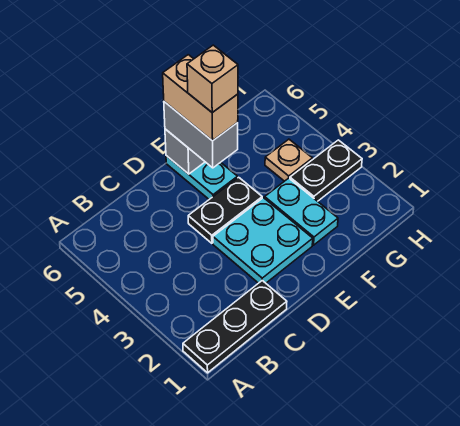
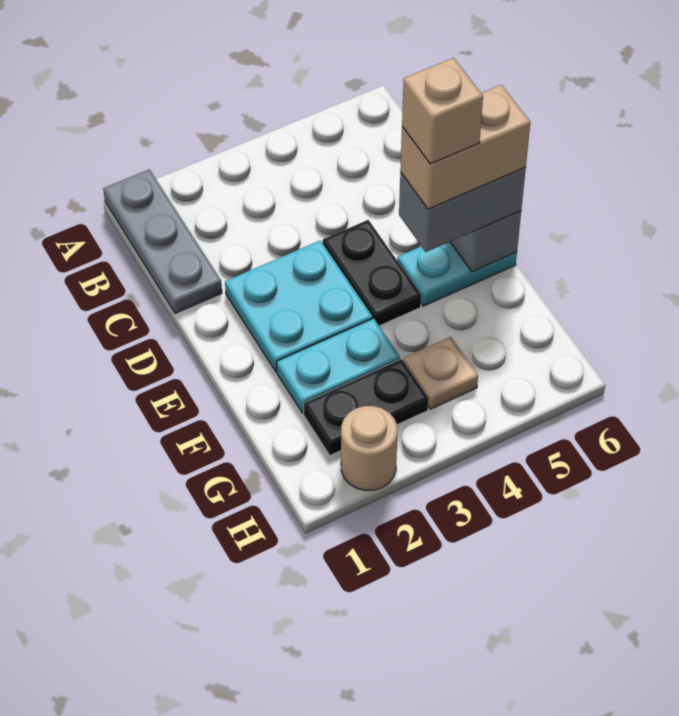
black 1x3 plate [183,281,287,373] -> grey 1x3 plate [103,169,222,313]
black 1x2 plate [290,140,362,201] -> black 1x2 plate turned to [303,359,429,455]
none -> tan 1x1 round brick [341,406,398,491]

